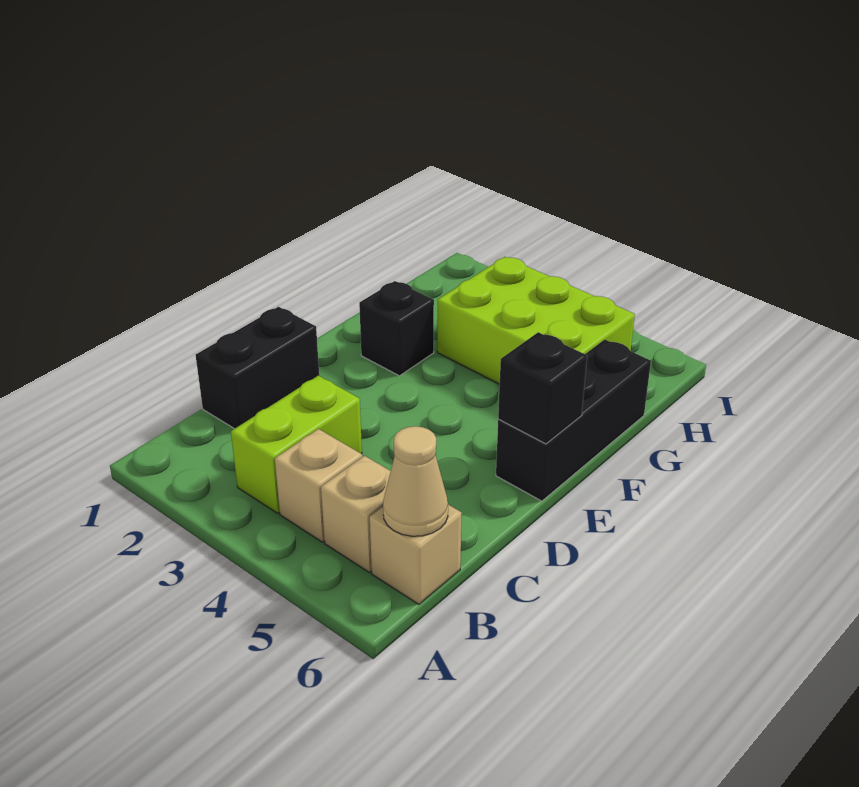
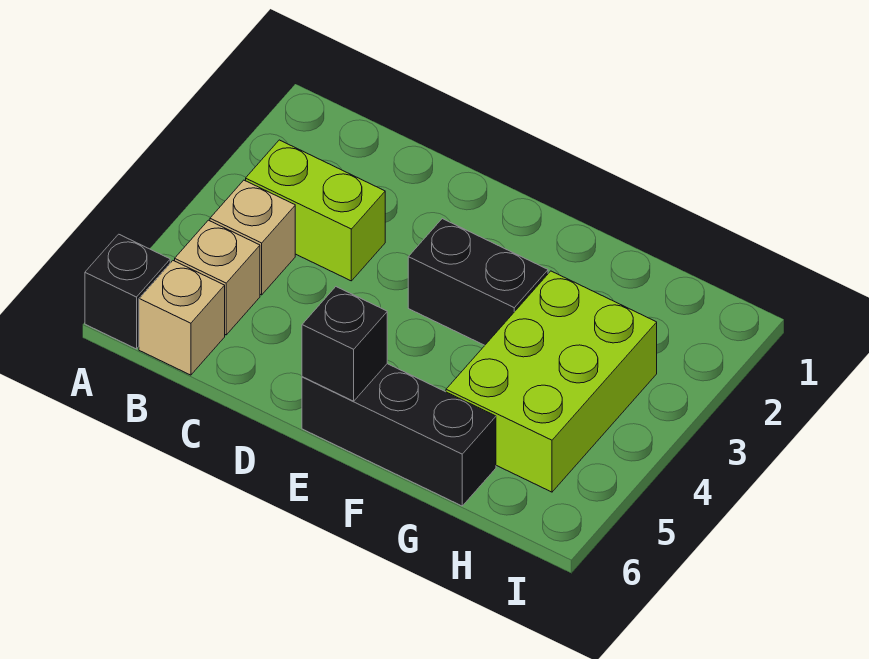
tan 1x1 cone [383,426,448,536] -> none
black 1x2 brick [196,307,319,429] -> black 1x2 brick moved to [408,219,548,345]
black 1x1 brick [359,281,434,376] -> black 1x1 brick moved to [85,234,170,349]

